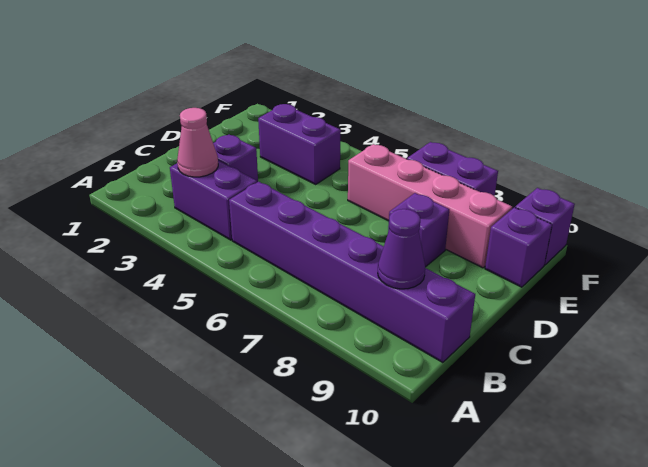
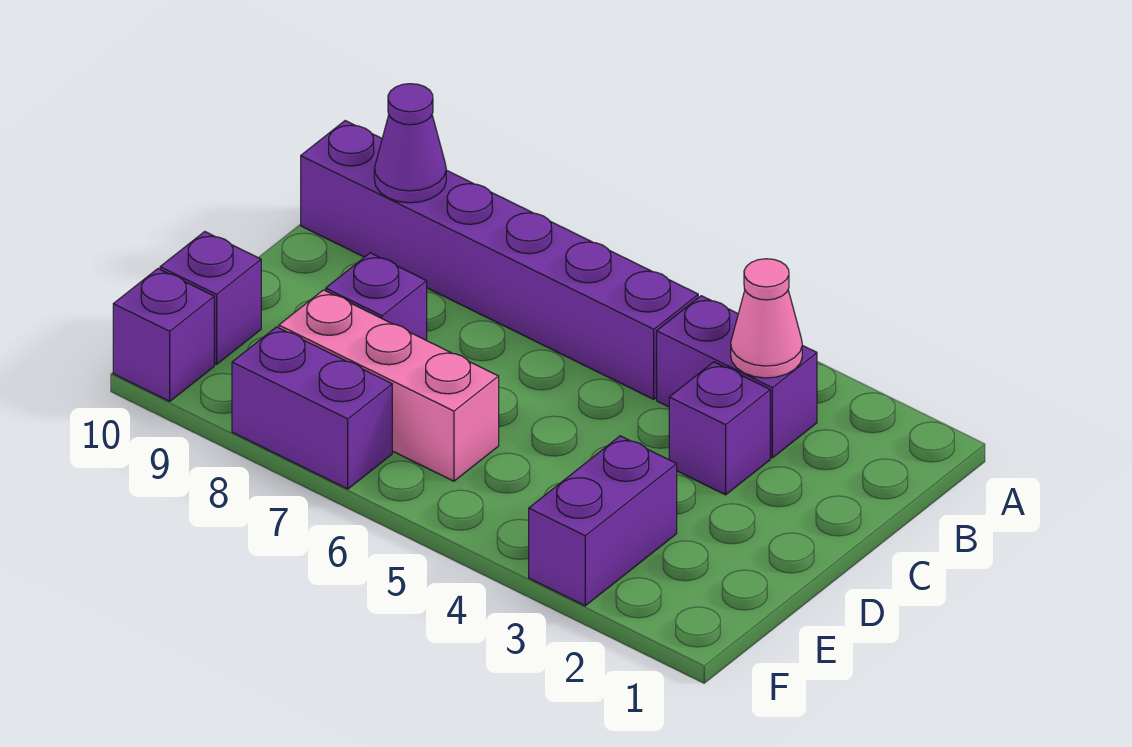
purple 1x2 brick [258,104,341,184] -> purple 1x2 brick turned to [529,436,677,606]
pink 1x4 brick [348,144,512,268] -> pink 1x3 brick [279,290,499,481]

